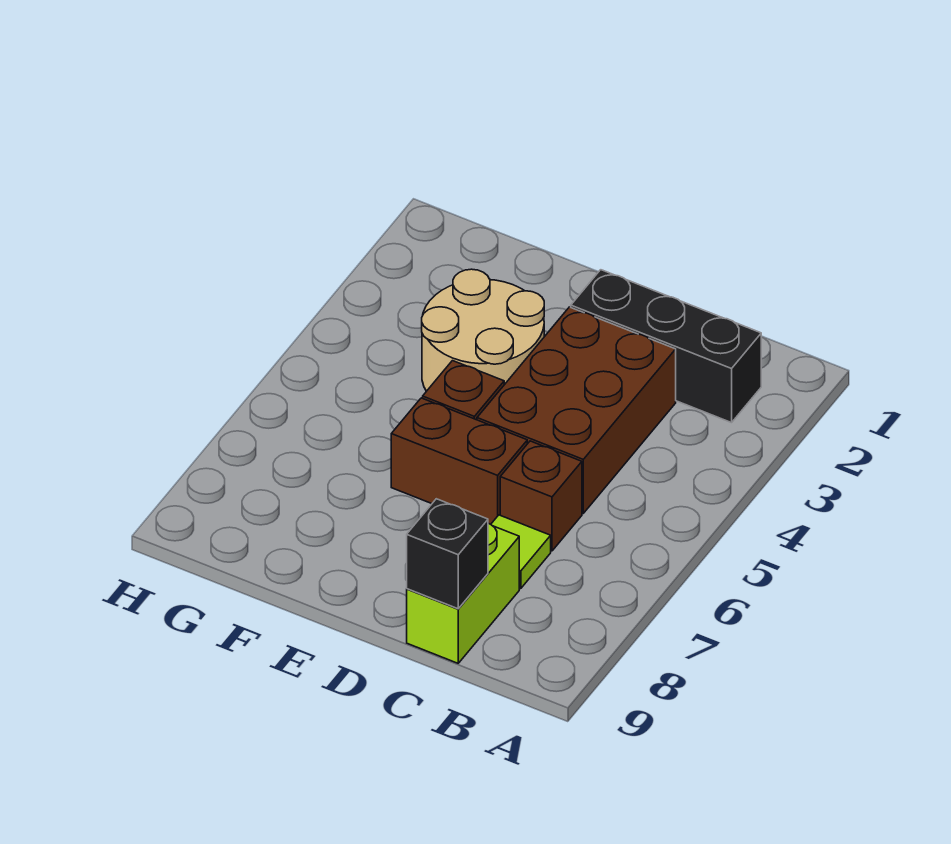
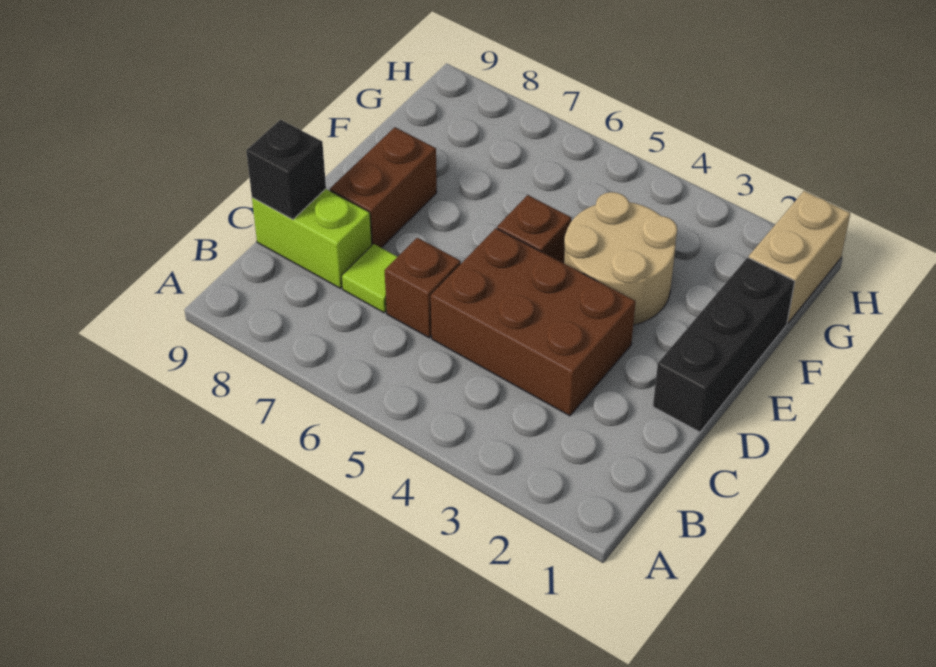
black 1x3 brick [571,270,761,423] -> black 1x3 brick moved to [653,258,795,432]
brown 1x2 brick [391,398,527,524] -> brown 1x2 brick moved to [330,127,437,248]
none -> tan 1x2 brick [749,191,850,323]

